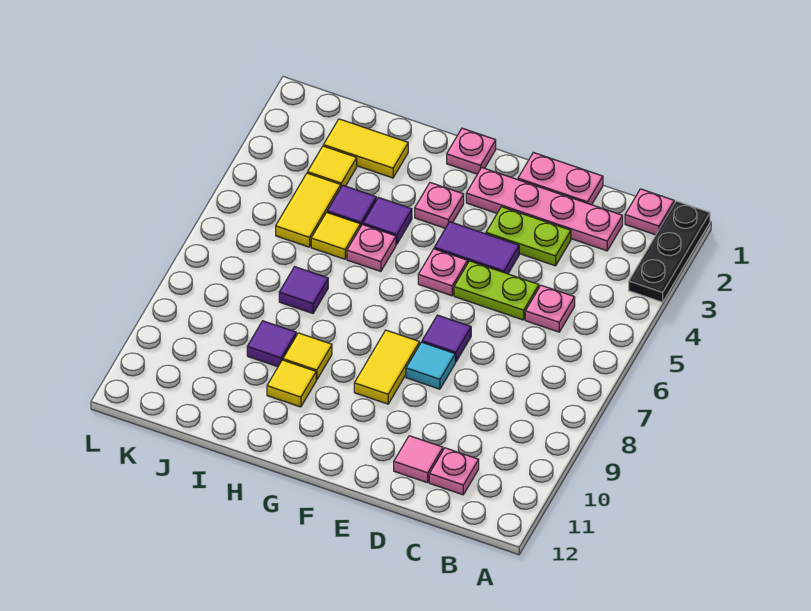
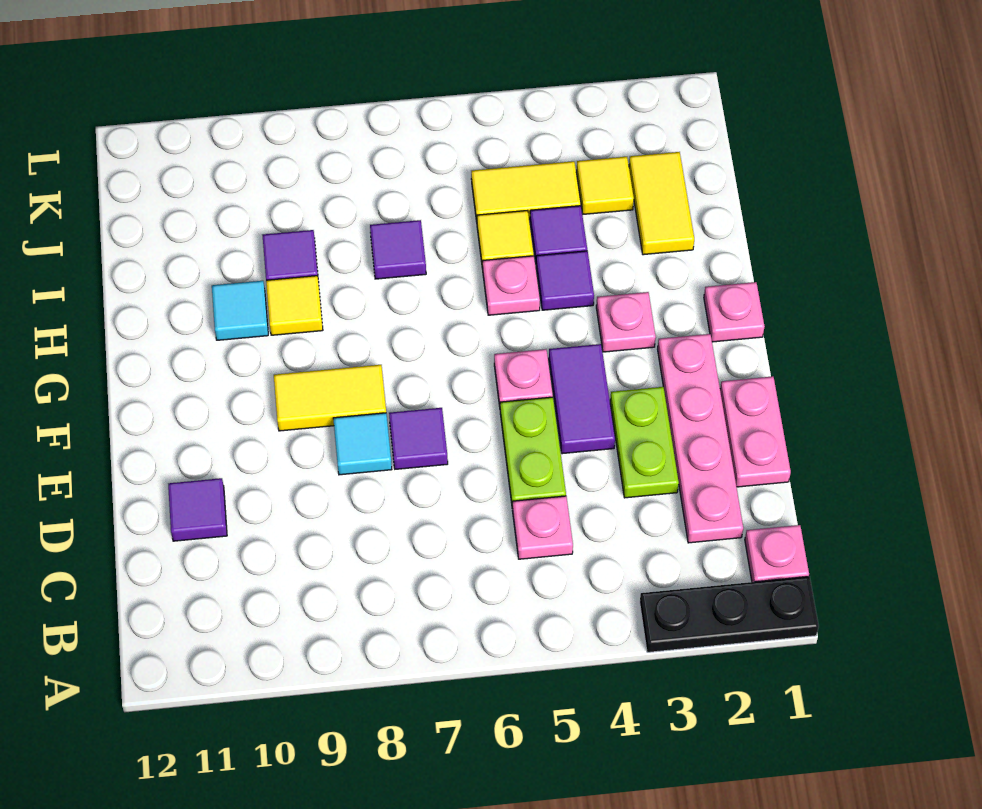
pink 1x1 plate [429,448,479,495] -> none
pink 1x1 tile [394,436,443,483] -> purple 1x1 tile [168,478,227,541]
yellow 1x1 tile [267,360,316,407] -> cyan 1x1 tile [212,281,268,340]

